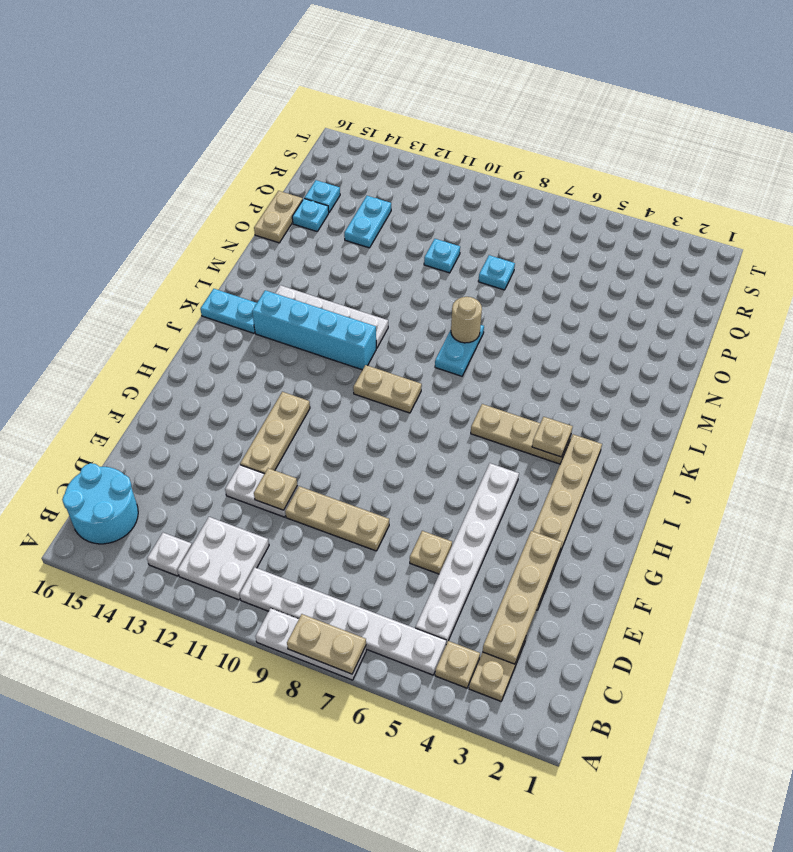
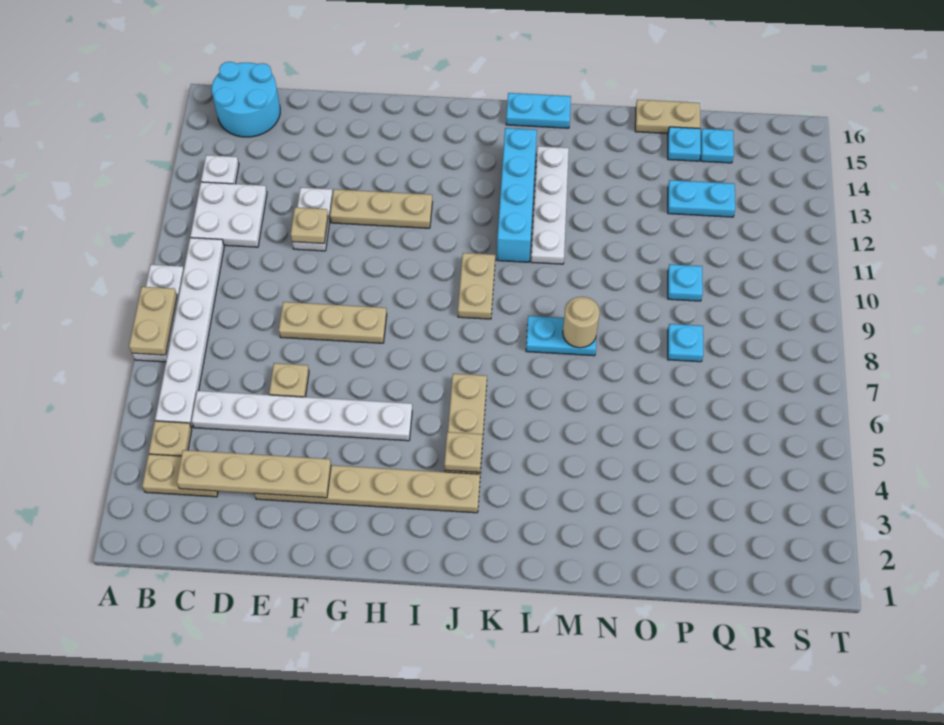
tan 1x3 plate [285,486,389,551] -> tan 1x3 plate turned to [279,302,387,343]
cyan 1x2 plate [200,289,257,333] -> cyan 1x2 plate turned to [506,93,571,128]

